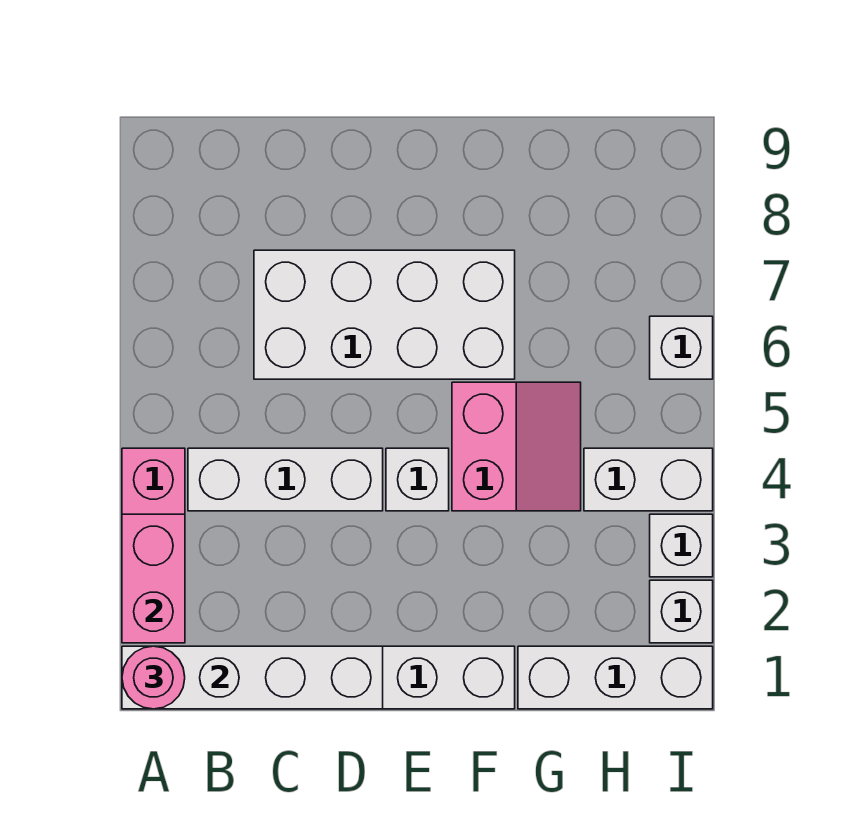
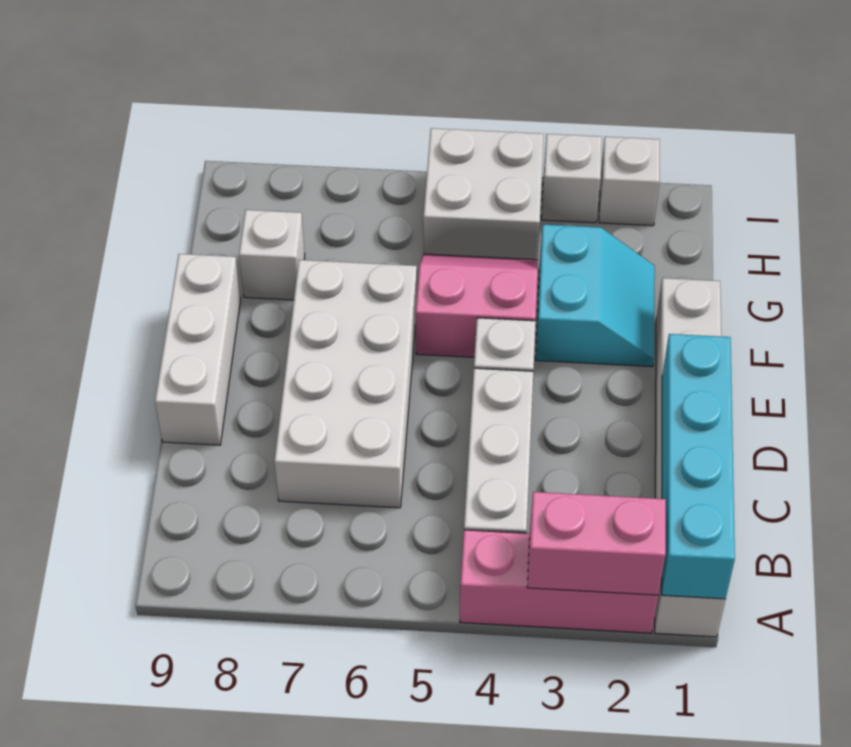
white 1x4 brick [122,646,383,709] -> cyan 1x4 brick [662,334,735,599]
pink 1x1 round brick [122,646,185,709] -> none
none -> cyan 2x2 slope [536,225,655,367]
white 1x3 brick [518,646,713,709] -> white 1x3 brick moved to [155,254,241,445]
white 1x2 brick [584,448,713,511] -> white 2x2 brick [423,128,544,260]
white 1x1 brick [650,316,713,379] -> white 1x1 brick moved to [239,210,305,300]

